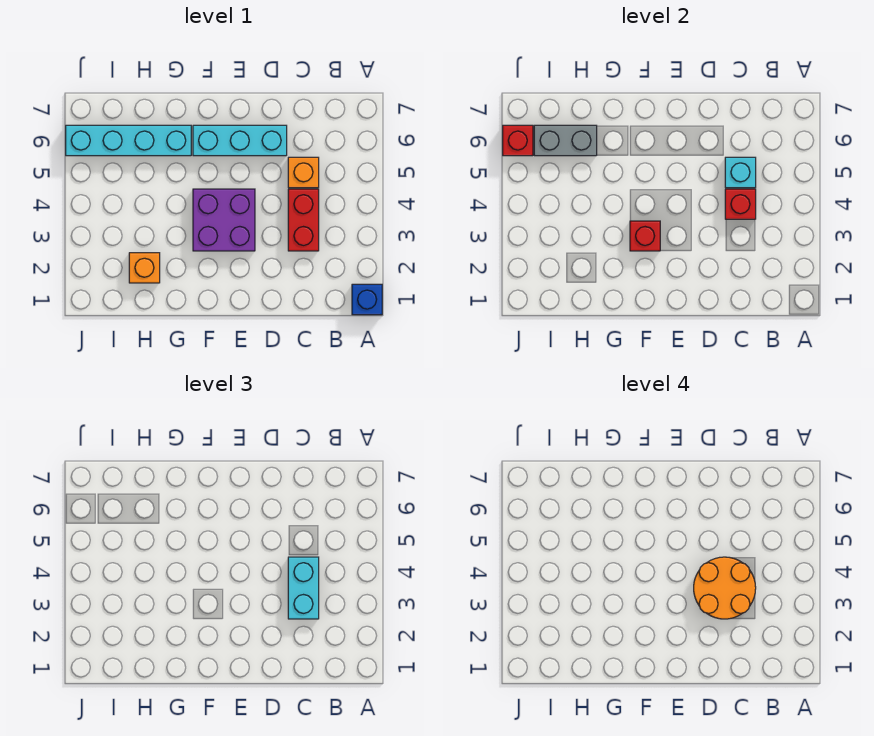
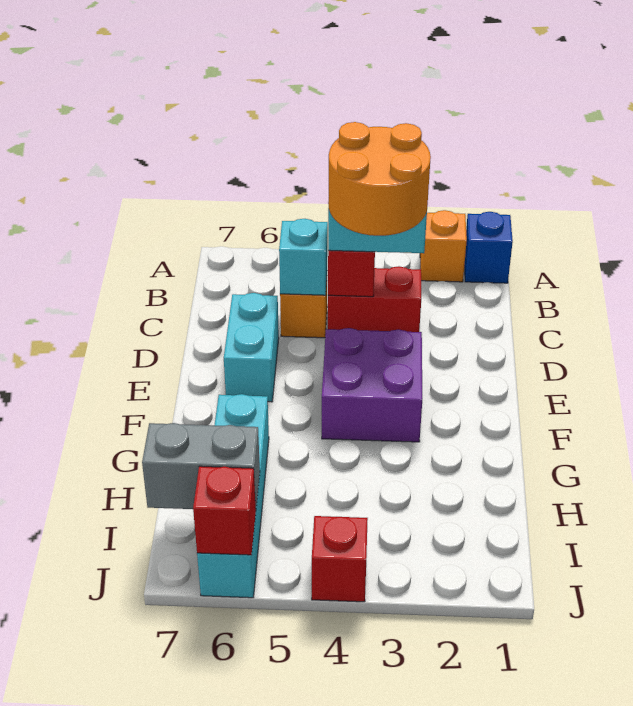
cyan 1x3 brick [193,125,287,156] -> cyan 1x2 brick [224,293,279,402]
red 1x1 brick [630,221,660,251] -> red 1x1 brick moved to [312,516,368,602]
orange 1x1 brick [129,253,160,283] -> orange 1x1 brick moved to [420,210,467,282]
grey 1x2 brick [534,125,597,156] -> grey 1x2 brick turned to [142,423,260,509]

